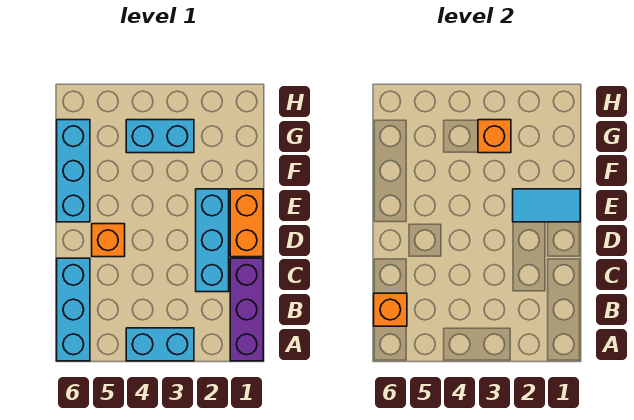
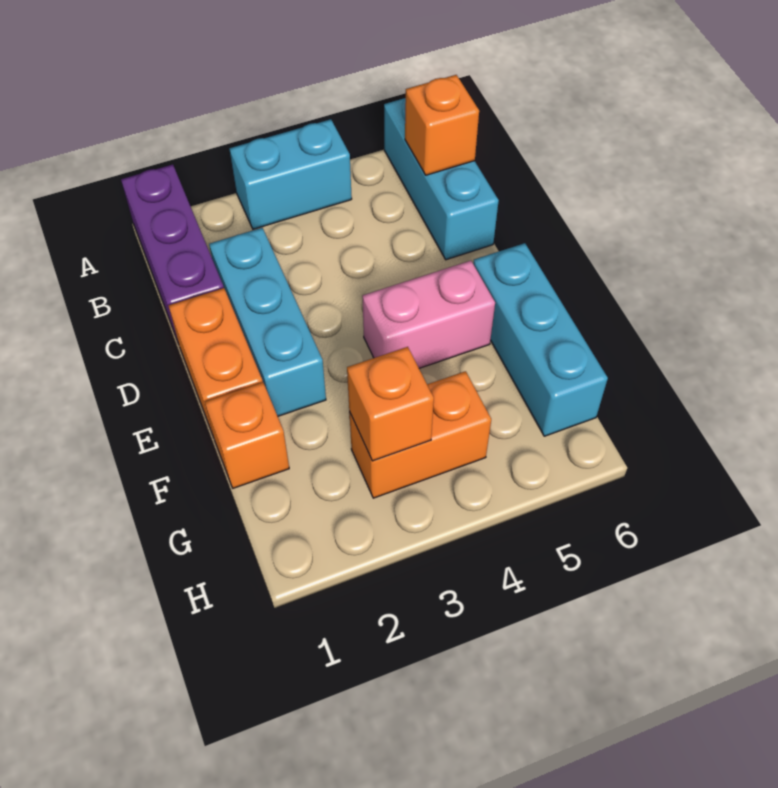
orange 1x1 brick [92,224,125,257] -> orange 1x1 brick moved to [205,382,289,488]
cyan 1x2 tile [513,189,580,222] -> none
none -> pink 1x2 brick [362,261,495,368]
cyan 1x2 brick [126,120,194,153] -> orange 1x2 brick [349,371,491,498]

